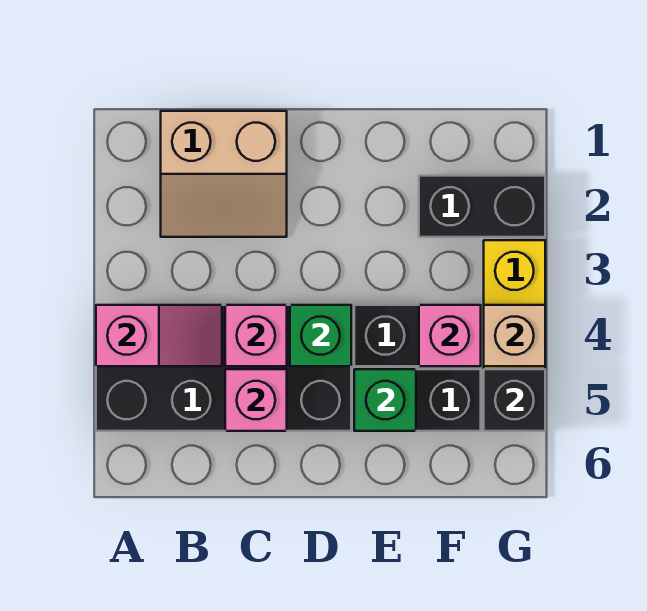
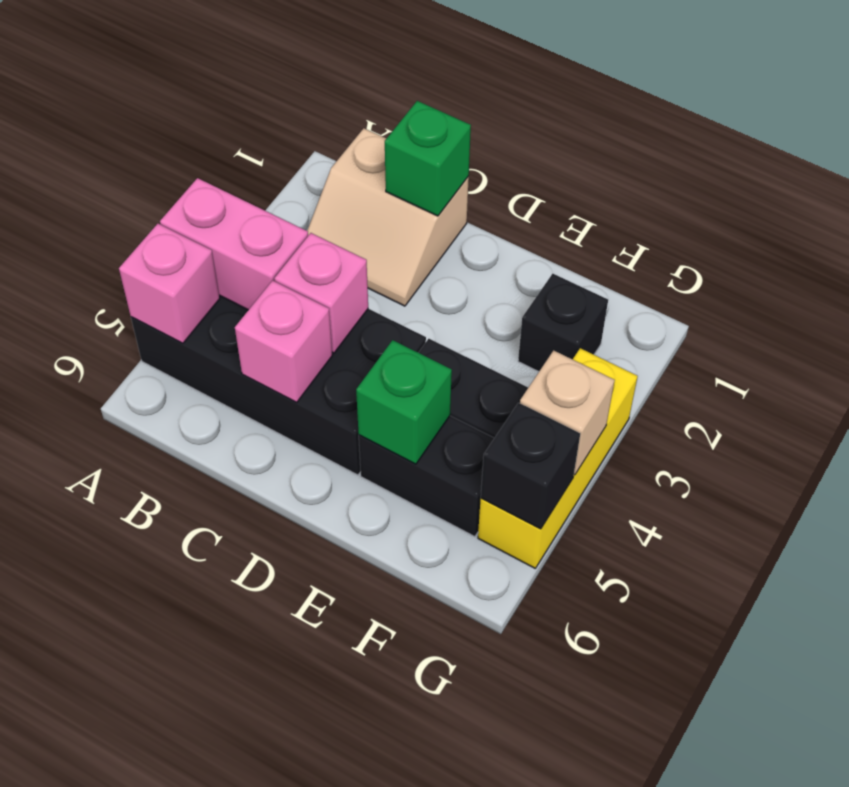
pink 1x2 slope [96,305,222,366] -> pink 1x2 brick [160,178,308,310]
green 1x1 brick [290,305,351,366] -> green 1x1 brick moved to [385,101,471,216]
black 1x2 brick [419,176,545,237] -> black 1x1 brick [518,274,608,372]
pink 1x1 brick [419,305,481,366] -> pink 1x1 brick moved to [119,224,220,343]

